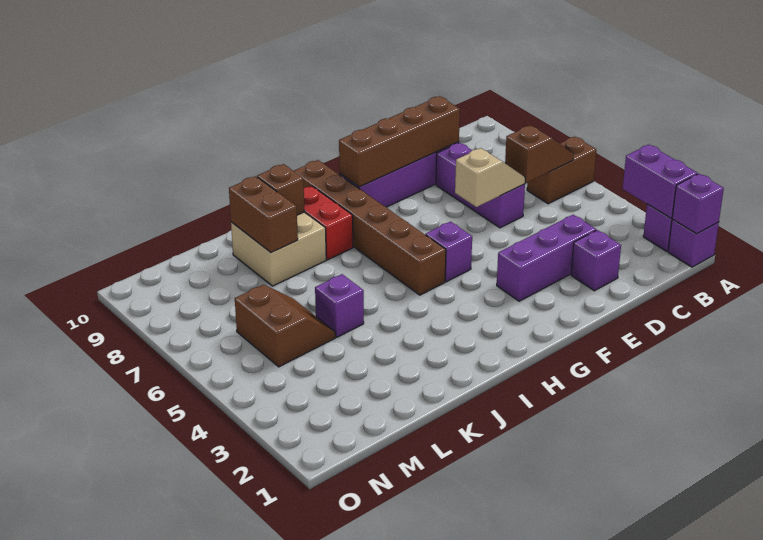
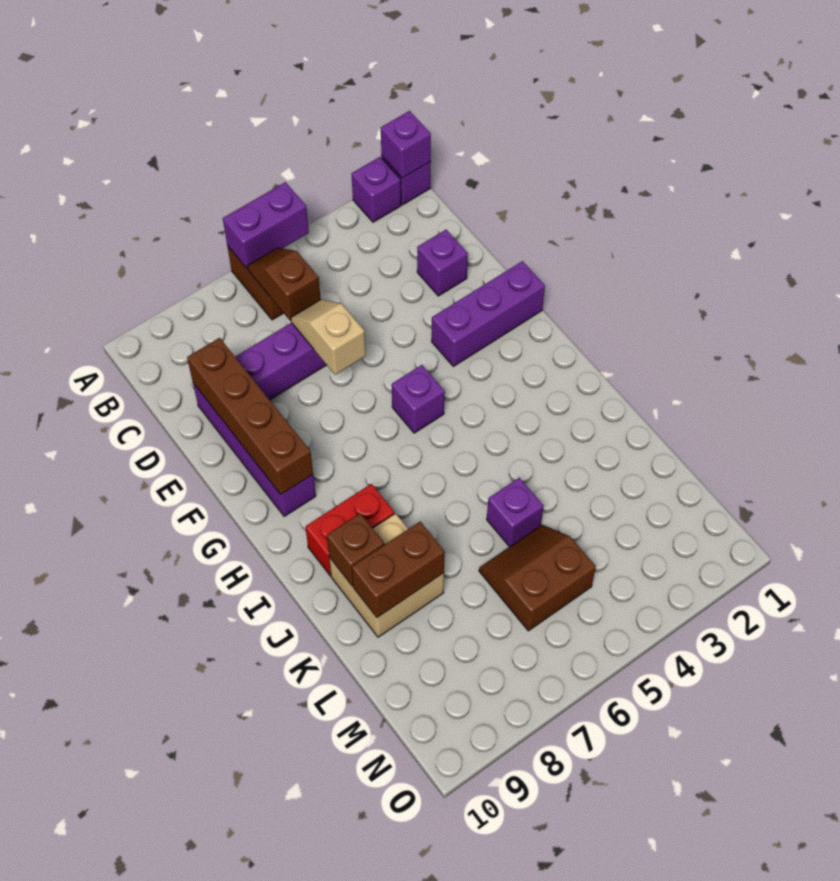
purple 1x2 brick [623,145,698,218] -> purple 1x2 brick moved to [223,182,309,269]
purple 1x3 brick [497,215,596,301] -> purple 1x3 brick turned to [432,261,545,366]
brown 1x6 brick [294,160,446,295] -> none

